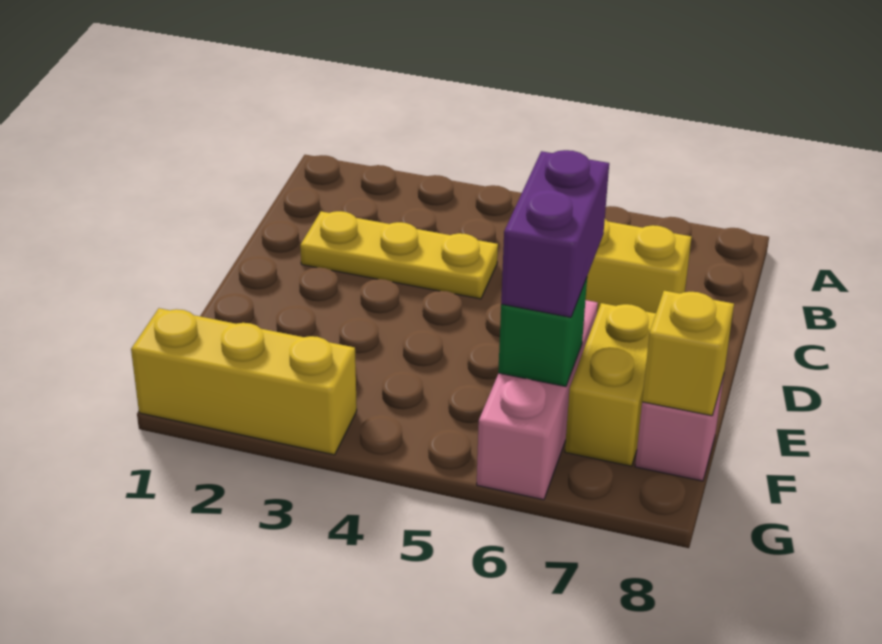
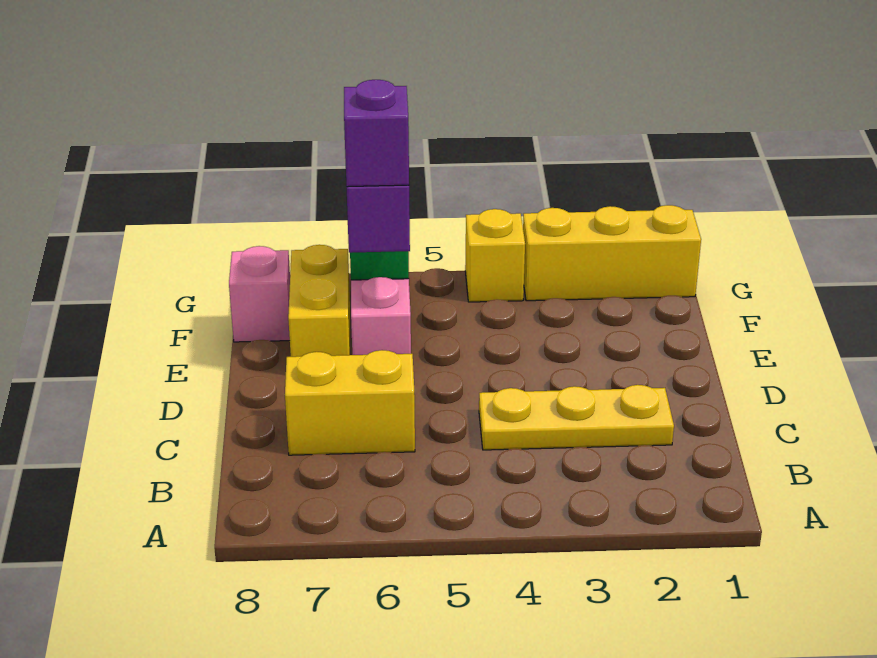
none -> purple 1x1 brick [344,80,409,187]
yellow 1x1 brick [642,291,734,416] -> yellow 1x1 brick moved to [465,209,525,302]

